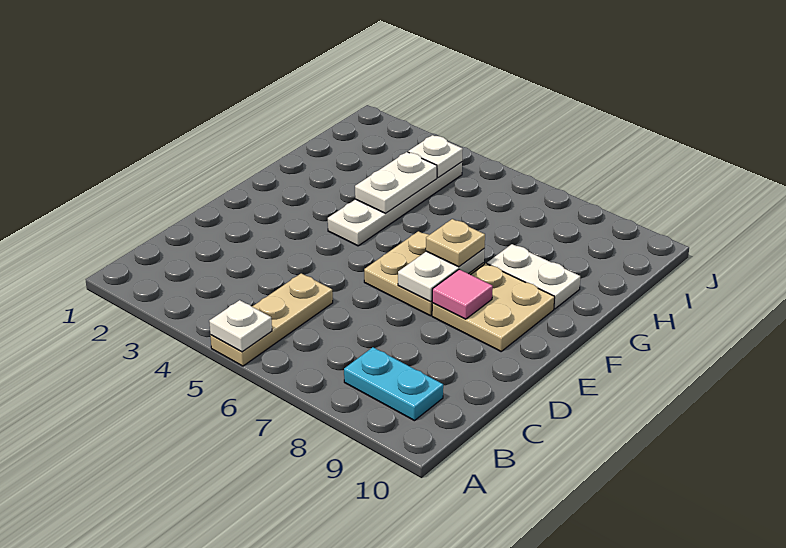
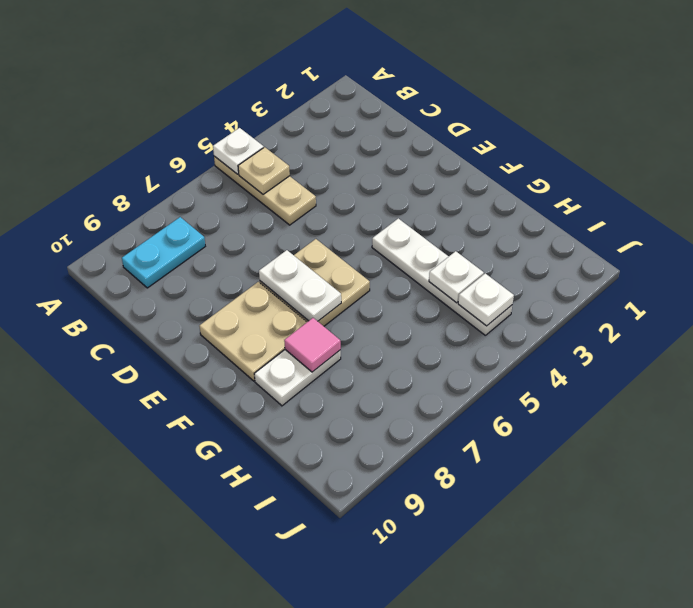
pink 1x1 tile [432,269,493,319] -> pink 1x1 tile moved to [284,318,341,372]
tan 1x1 plate [426,219,485,267] -> tan 1x1 plate moved to [238,147,290,194]
white 1x2 plate [355,152,437,213] -> white 1x1 plate [429,251,484,303]

